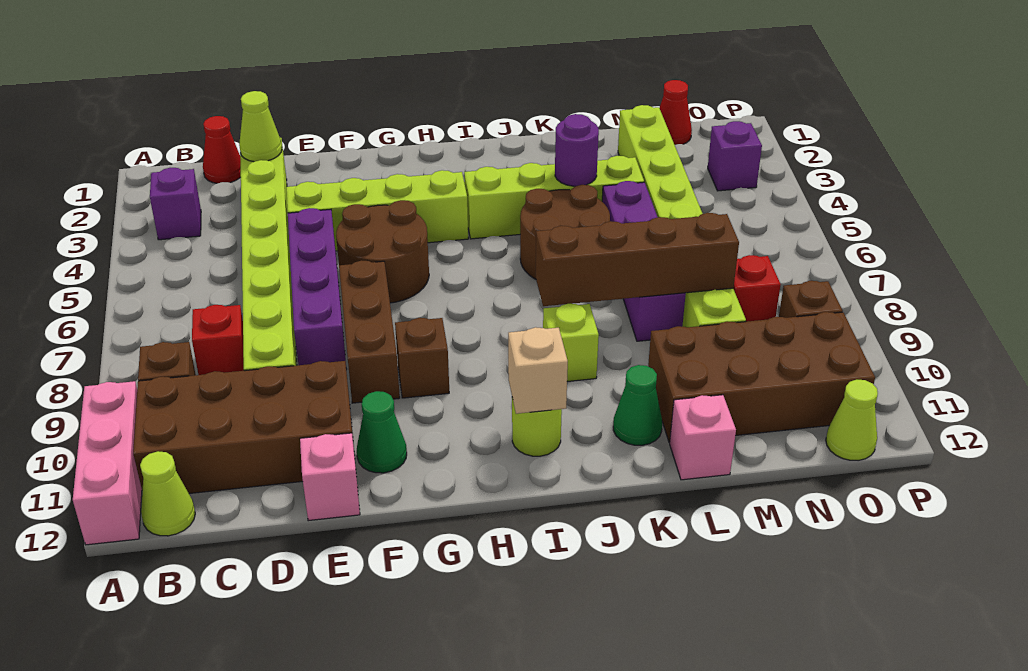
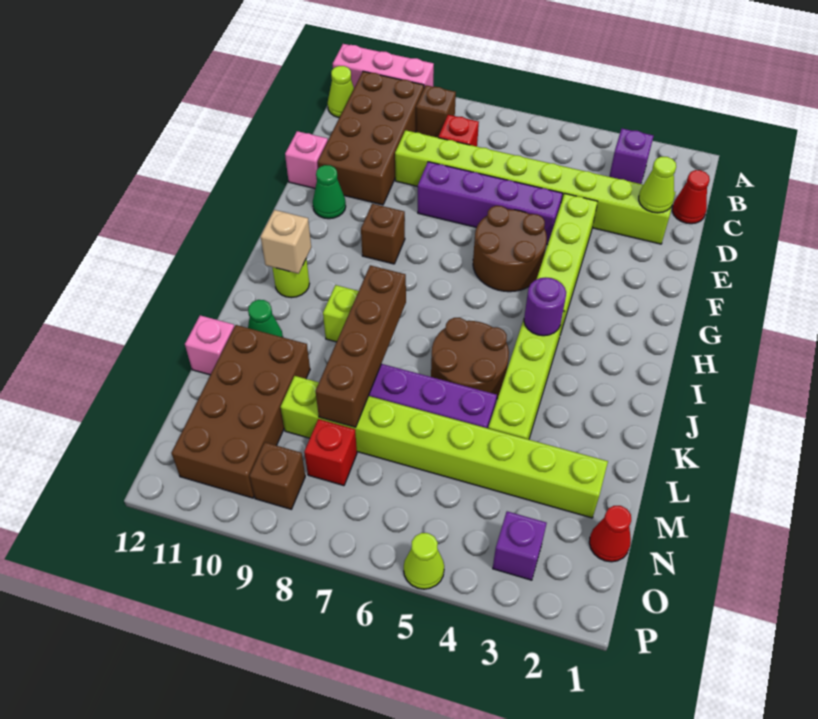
brown 1x3 brick [339,260,400,403] -> none
purple 1x1 round brick [555,114,599,186] -> purple 1x1 round brick moved to [524,277,566,336]
lime 1x1 cone [826,379,878,461] -> lime 1x1 cone moved to [404,533,444,589]

